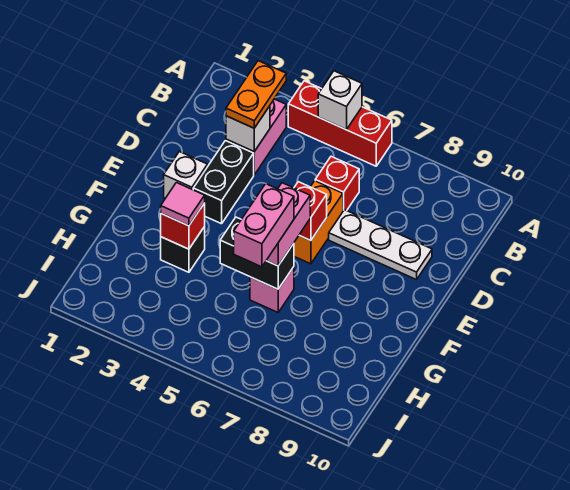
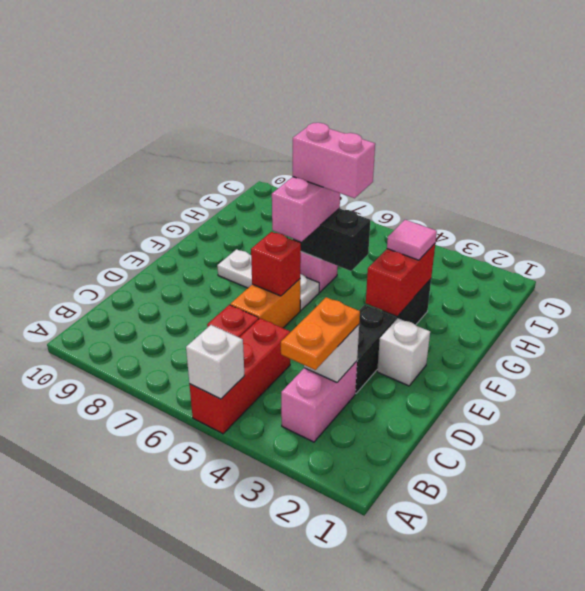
red 1x3 brick [288,81,392,166] -> red 1x3 brick turned to [189,318,290,434]
white 1x3 plate [329,210,432,280] -> white 1x3 plate moved to [217,249,319,310]
red 1x1 brick [161,203,205,249] -> red 1x2 brick [366,244,435,316]
pink 1x2 brick [234,184,294,267] -> pink 1x2 brick turned to [293,123,375,198]

